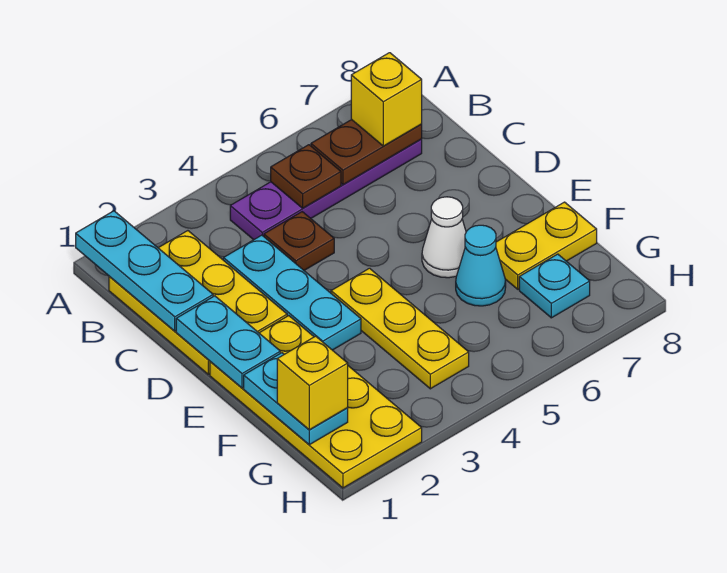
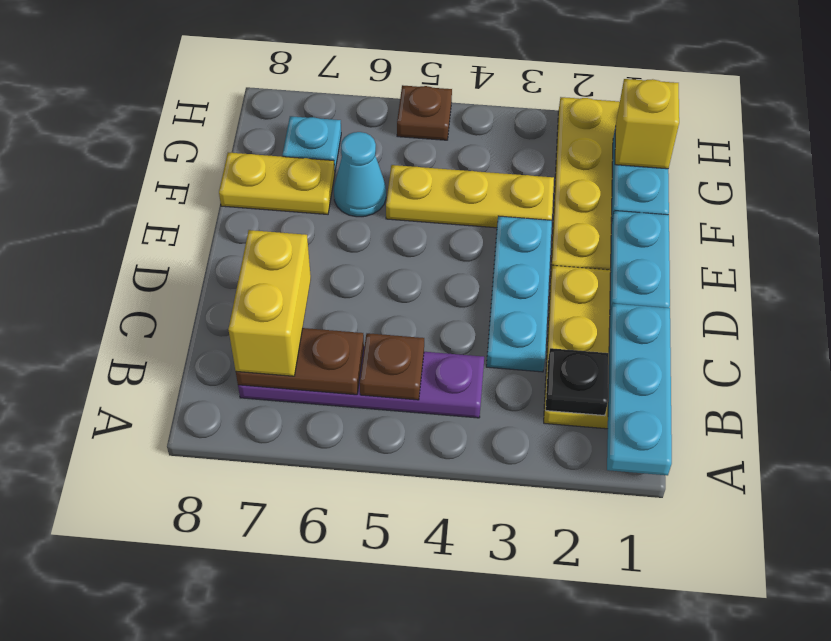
none -> black 1x1 plate [546,348,609,416]
yellow 1x1 brick [351,53,422,146] -> yellow 1x2 brick [228,230,311,376]
brown 1x1 plate [264,212,334,270] -> brown 1x1 plate moved to [397,85,452,140]
yellow 1x3 plate [331,268,469,389] -> yellow 1x3 plate turned to [386,165,554,228]
white 1x1 cone [422,197,466,278] -> none

